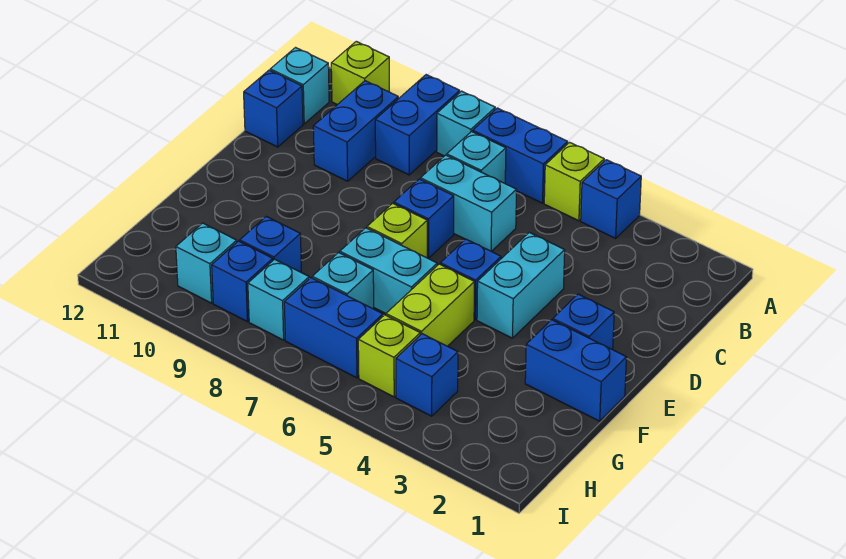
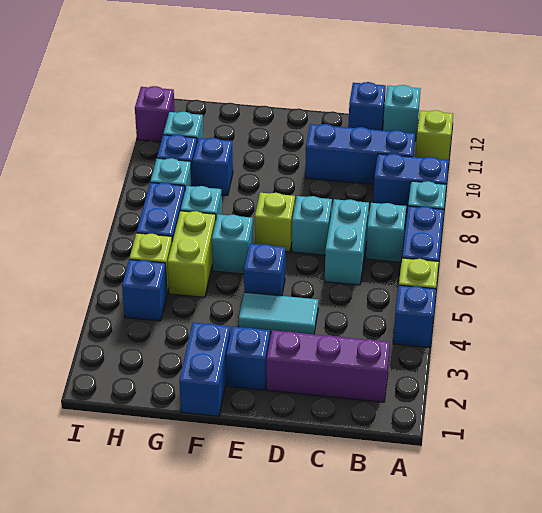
none -> purple 1x3 brick [267,330,390,402]
blue 1x2 brick [313,81,399,181] -> blue 1x3 brick [305,124,415,184]
cyan 1x2 brick [477,233,565,338] -> cyan 1x2 tile [239,292,318,334]
blue 1x1 brick [394,179,454,258] -> cyan 1x1 brick [292,196,332,255]
lime 1x2 brick [386,264,474,346] -> lime 1x2 brick turned to [167,211,216,297]
cyan 1x2 brick [340,228,437,313] -> cyan 1x1 brick [212,214,253,274]
none -> purple 1x1 brick [135,86,175,142]

